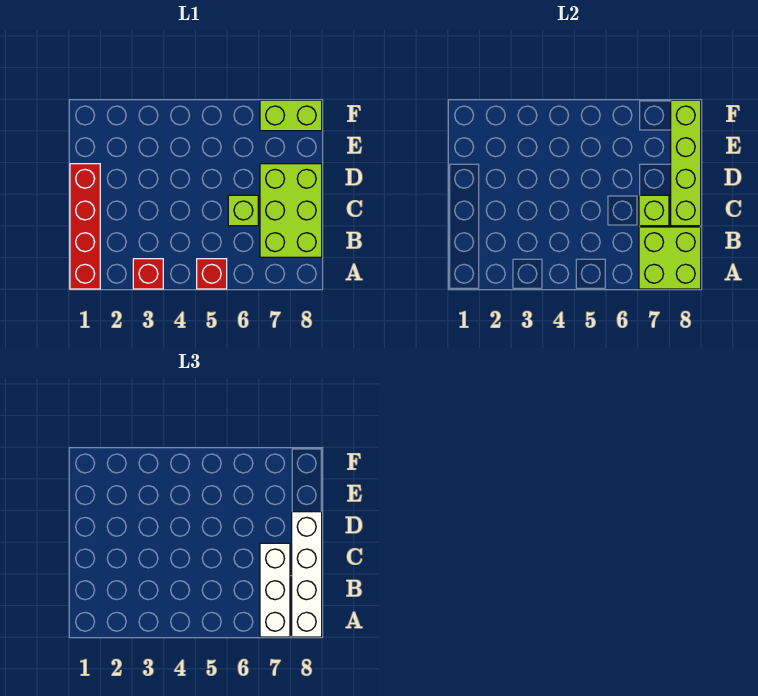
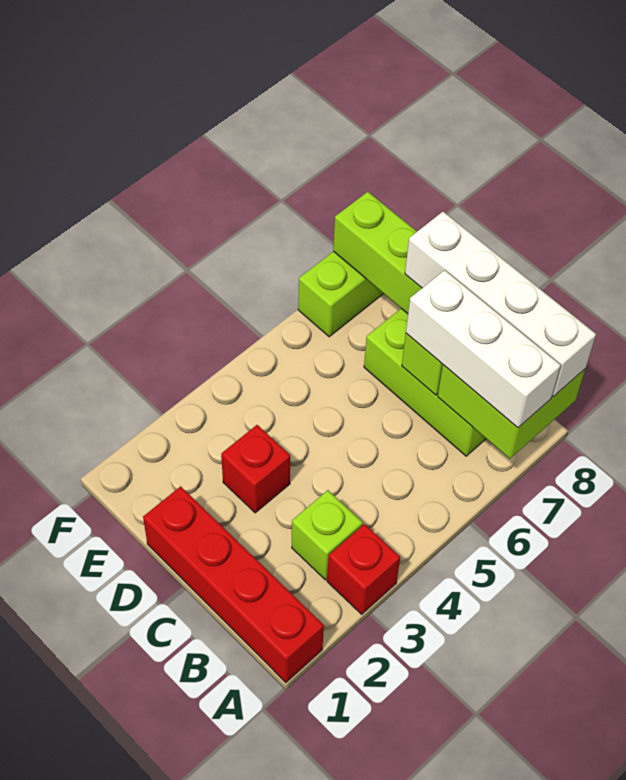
red 1x1 brick [197,259,227,289] -> red 1x1 brick moved to [221,425,290,513]
lime 1x1 brick [228,195,258,226] -> lime 1x1 brick moved to [292,490,363,580]

